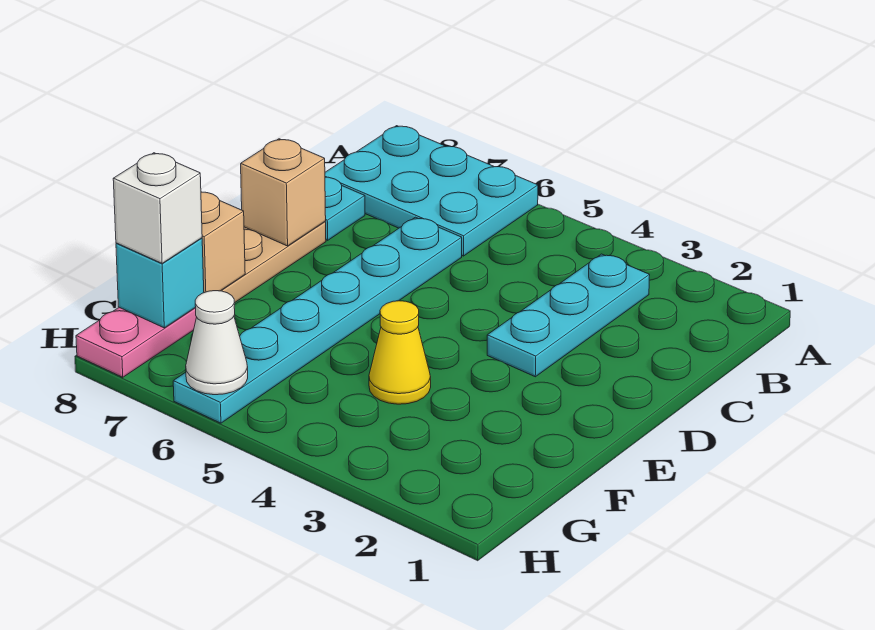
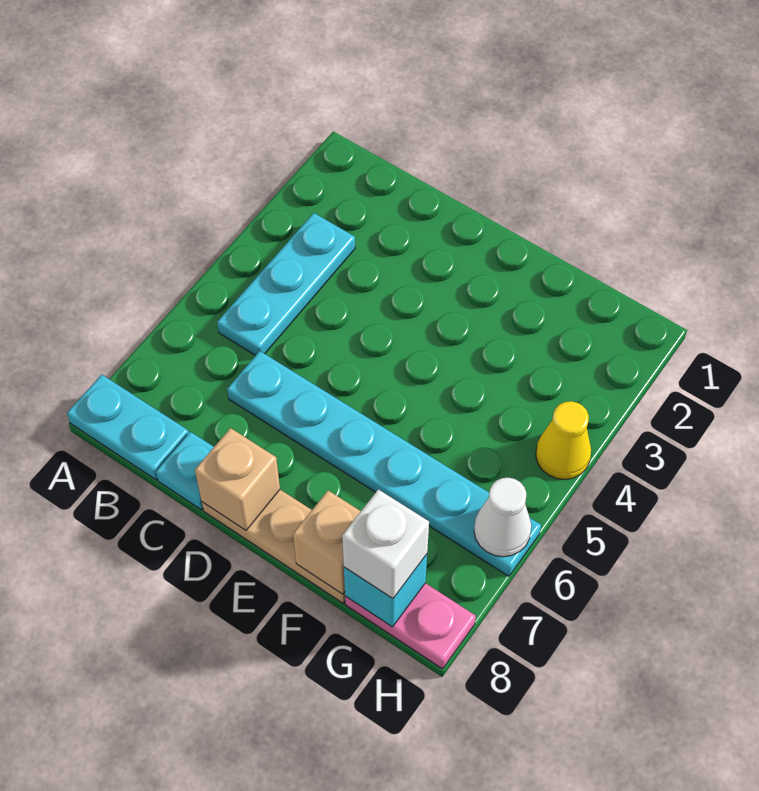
cyan 2x3 plate [325,126,538,256] -> cyan 1x2 plate [67,375,189,480]
cyan 1x3 plate [487,254,650,377] -> cyan 1x3 plate turned to [217,213,355,356]
yellow 1x1 cone [369,301,431,404] -> yellow 1x1 cone moved to [536,401,591,480]

